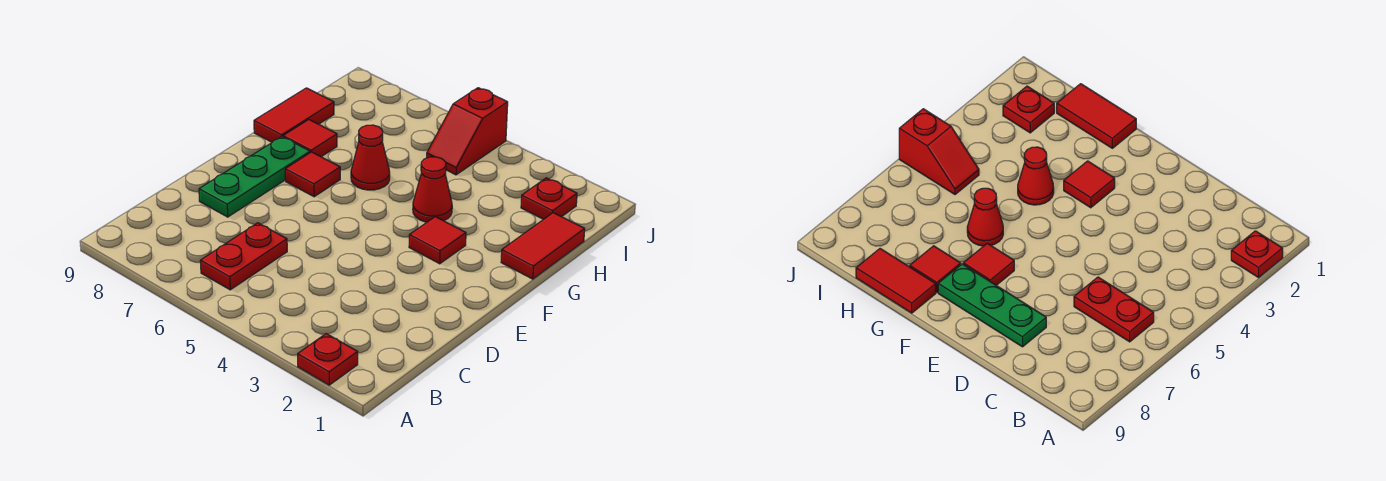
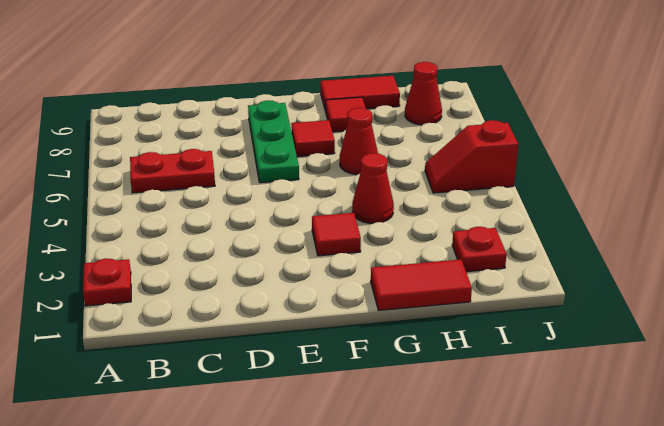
green 1x3 plate [199,137,310,217] -> green 1x3 plate turned to [248,100,299,183]
none -> red 1x1 cone [405,62,442,125]

